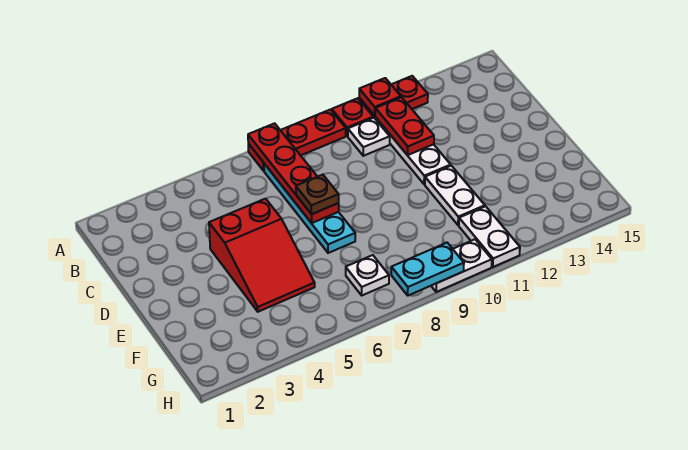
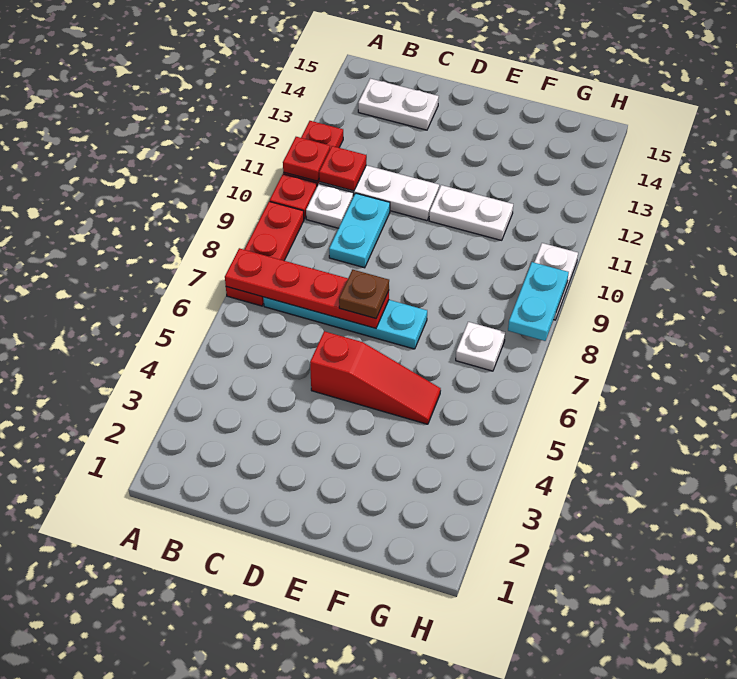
red 1x2 plate [375,97,434,155] -> red 1x1 plate [319,146,366,191]
none -> cyan 1x2 plate [329,193,390,268]
red 2x3 slope [209,199,315,312] -> red 1x3 slope [310,331,441,424]
white 1x2 plate [459,206,520,267] -> white 1x2 plate moved to [358,79,439,130]

